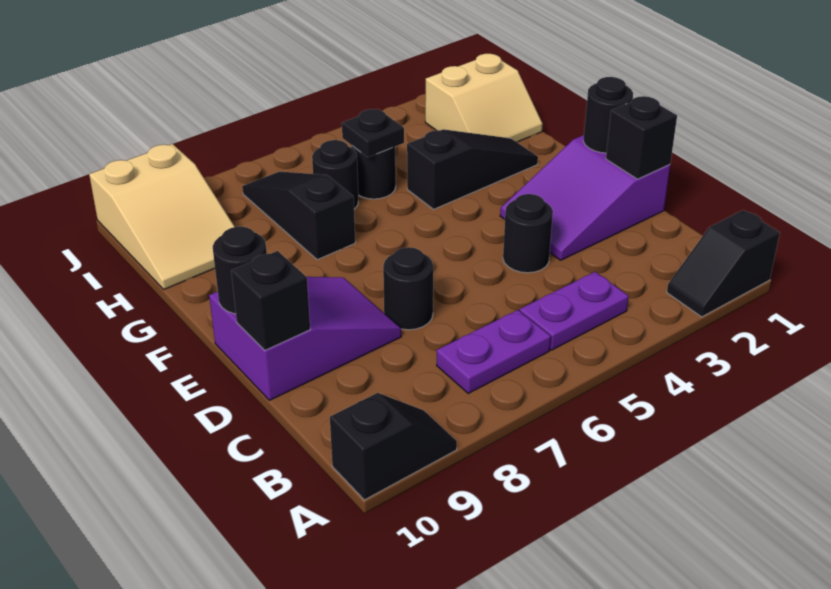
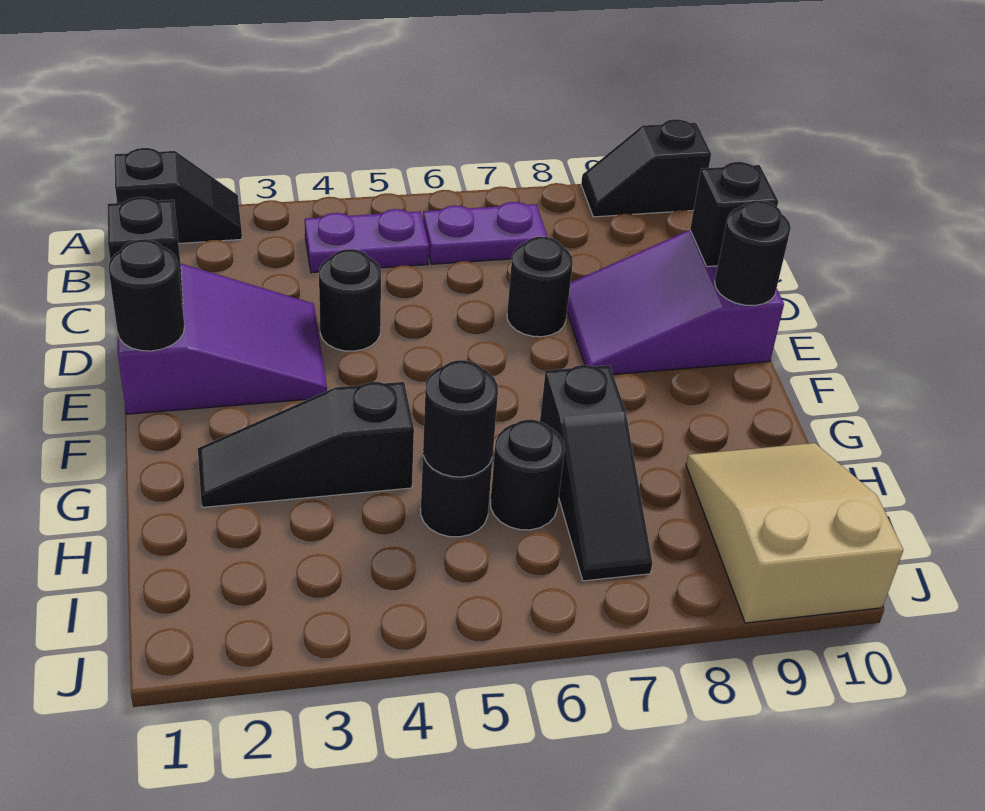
tan 2x2 slope [425,54,543,142] -> none
black 1x1 plate [342,109,404,157] -> black 1x1 round brick [423,360,498,477]

